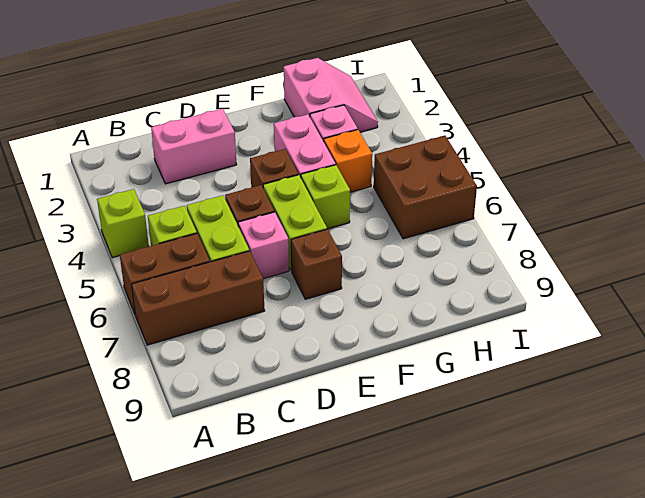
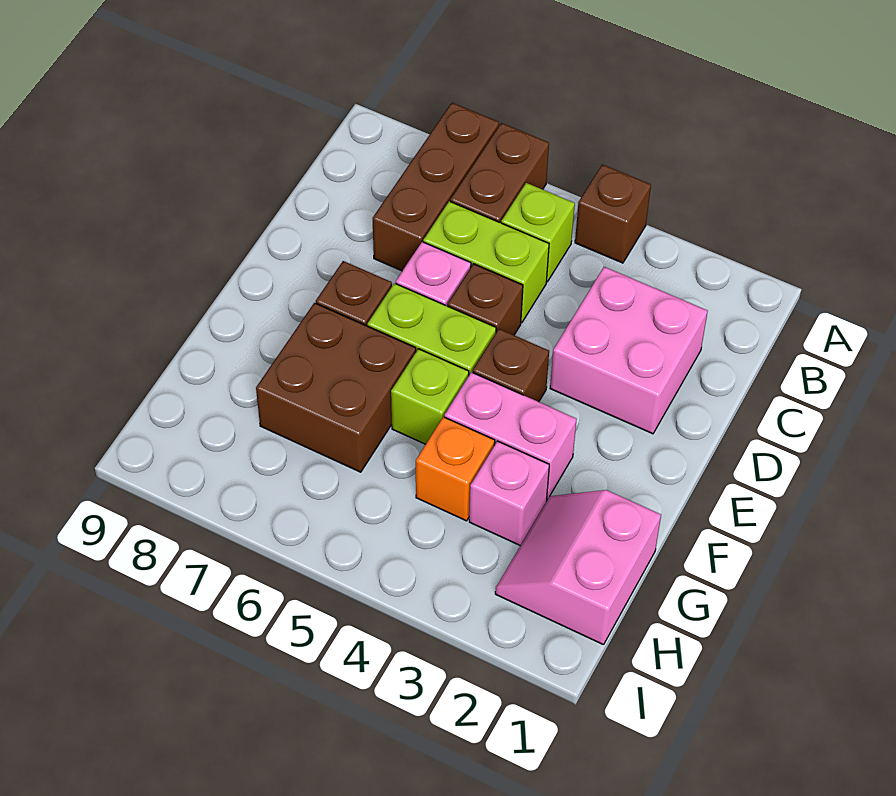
lime 1x1 brick [97,189,149,258] -> brown 1x1 brick [575,164,651,263]
pink 1x2 brick [151,109,237,184] -> pink 2x2 brick [550,267,708,434]
pink 2x2 slope [284,58,378,132] -> pink 2x2 slope turned to [495,490,661,645]
brown 2x2 brick [374,136,477,239] -> brown 2x2 brick moved to [256,303,416,472]

